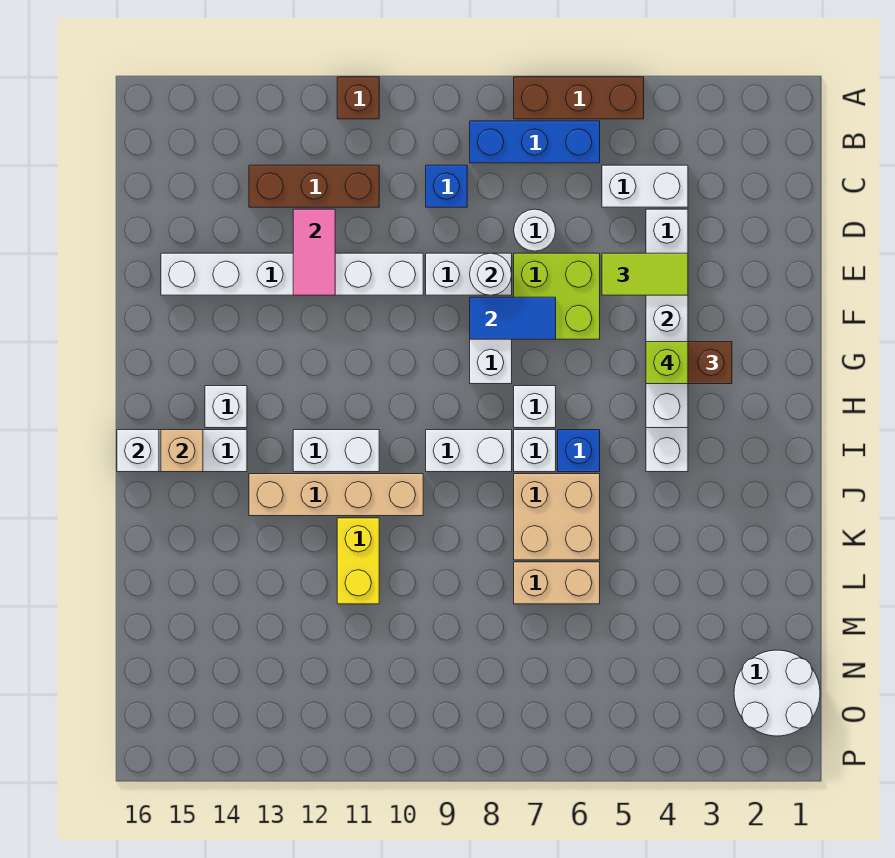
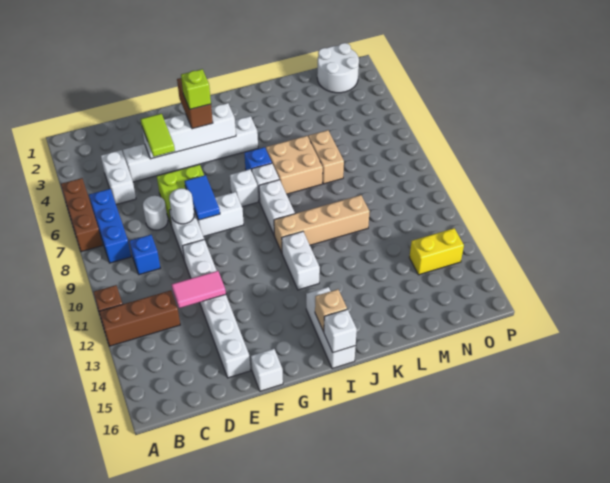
brown 1x3 brick [249,165,379,207] -> brown 1x3 brick turned to [99,290,180,346]
white 1x1 brick [205,386,247,428] -> white 1x1 brick moved to [251,349,283,391]
tan 1x4 brick [249,474,423,516] -> tan 1x4 brick turned to [274,195,370,252]
yellow 1x2 brick [337,518,379,604] -> yellow 1x2 brick moved to [409,228,464,275]

